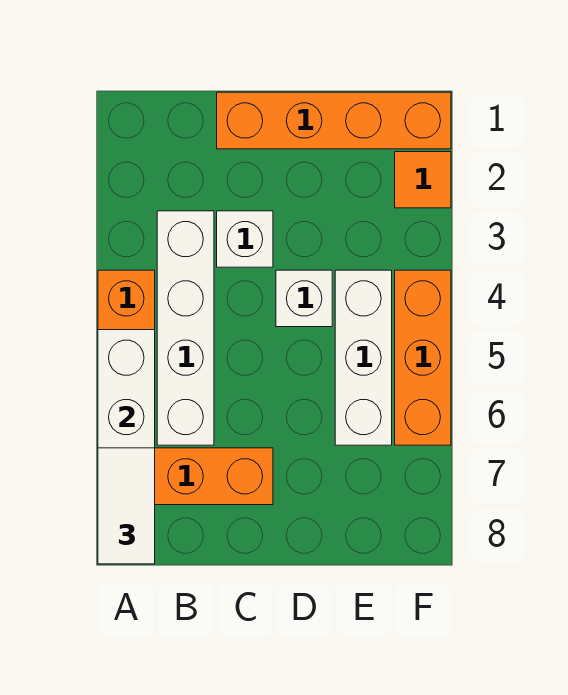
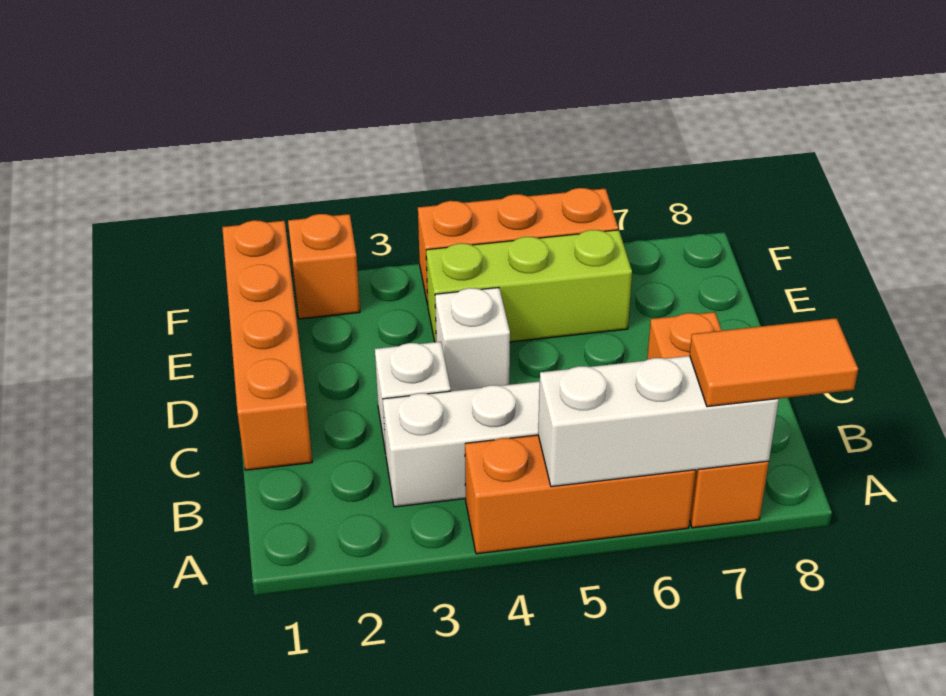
white 1x2 tile [98,448,155,564] -> orange 1x2 tile [690,318,858,407]
white 1x3 brick [335,270,392,445] -> lime 1x3 brick [426,230,632,342]
orange 1x1 tile [395,152,451,208] -> orange 1x1 brick [288,214,360,319]

